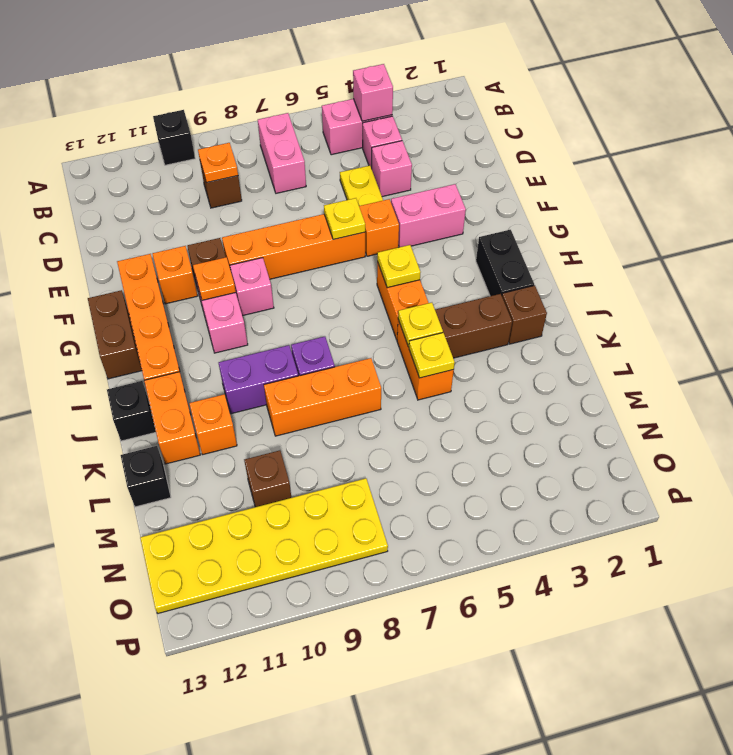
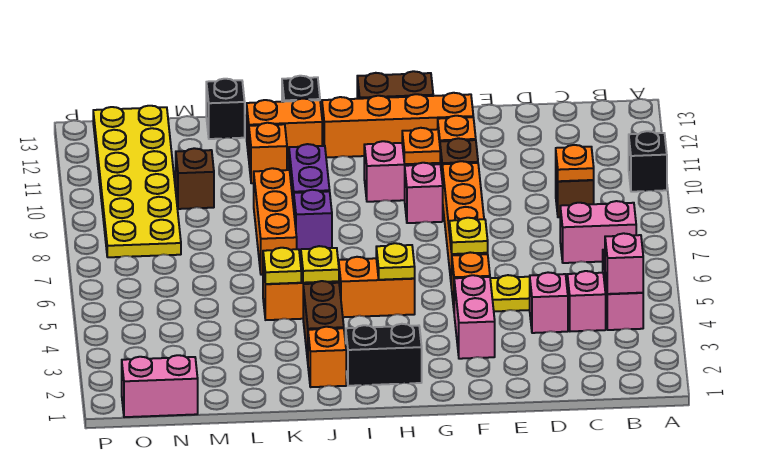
brown 1x1 brick [502,285,547,344] -> orange 1x1 brick [308,327,346,387]
none -> pink 1x2 brick [122,355,198,417]

